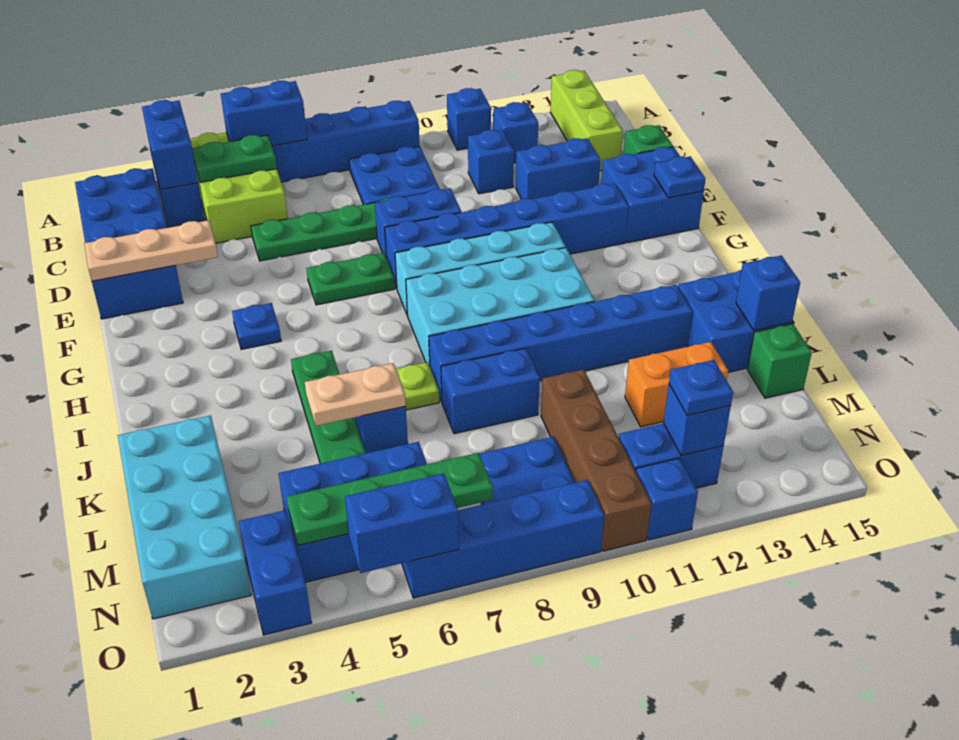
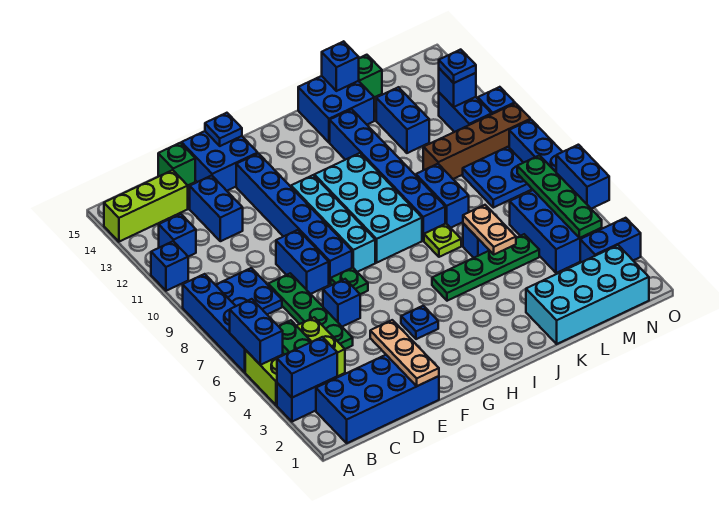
blue 1x1 brick [468,130,514,194] -> blue 1x1 brick moved to [323,279,360,327]
green 1x2 plate [307,253,395,305] -> green 1x1 plate [331,268,368,294]
orange 1x2 brick [625,342,728,427] -> blue 1x2 brick [376,87,429,153]

